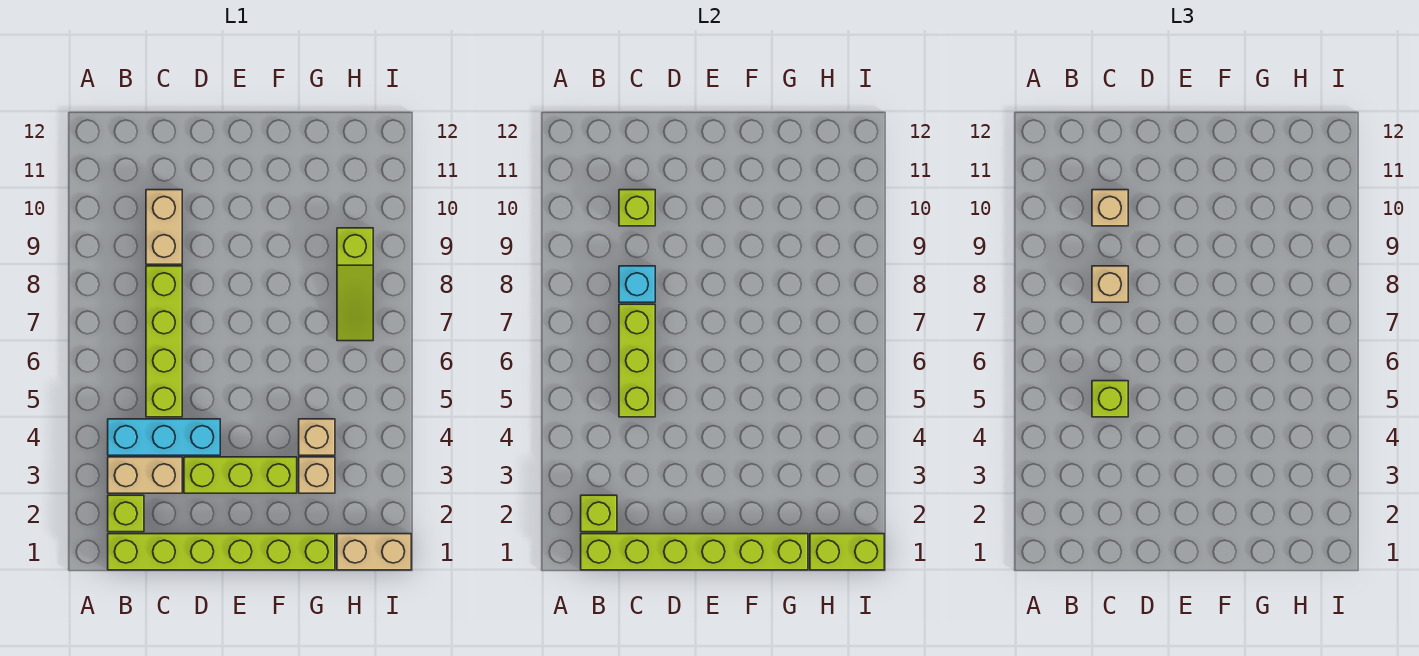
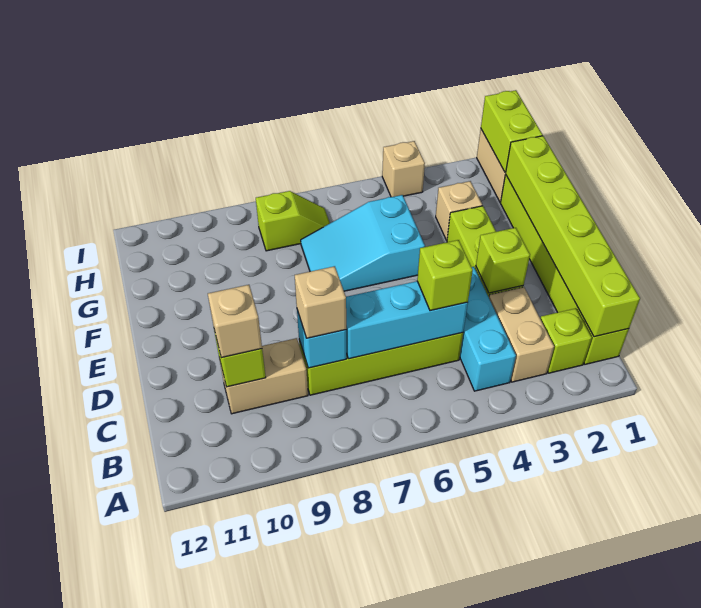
lime 1x1 brick [581,495,617,532] -> lime 1x1 brick moved to [476,228,530,293]
lime 1x3 brick [619,304,655,417] -> cyan 1x3 brick [346,281,468,359]
none -> cyan 2x3 slope [301,195,425,291]
tan 1x1 brick [299,419,335,455] -> tan 1x1 brick moved to [382,141,425,197]
lime 1x3 slope [337,228,373,341] -> lime 1x2 slope [256,191,330,251]

